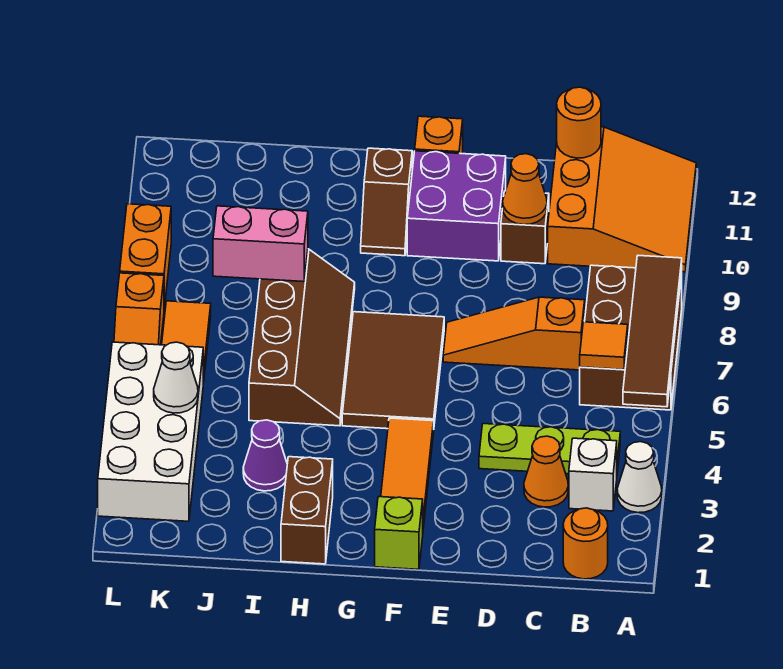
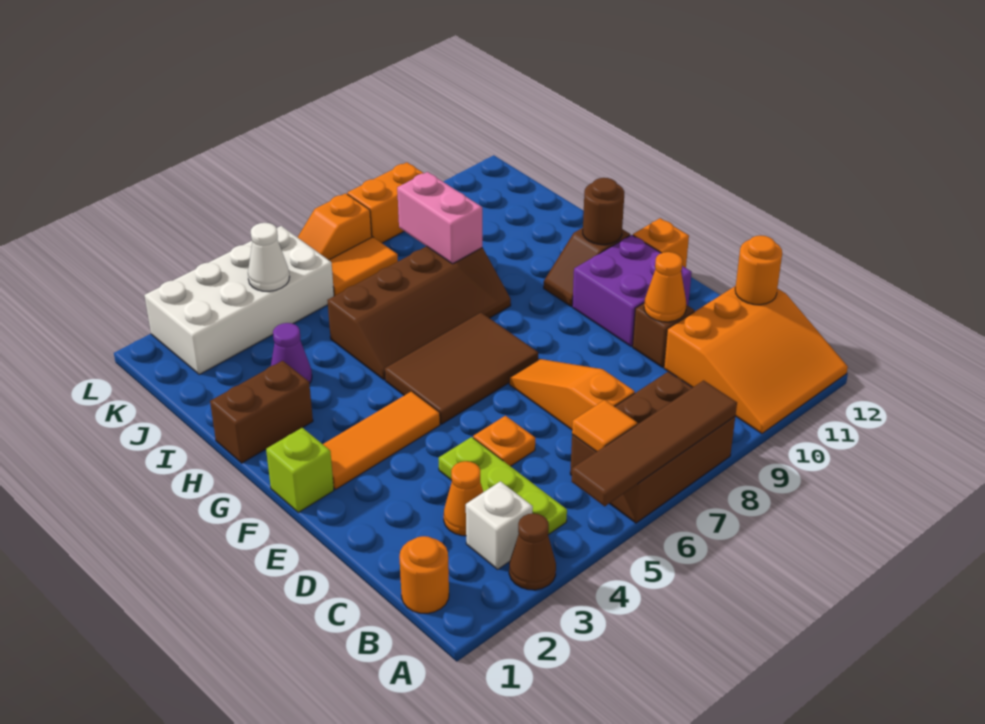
white 1x1 cone [617,442,662,513] -> brown 1x1 cone [509,513,556,590]
none -> orange 1x1 plate [473,416,535,466]
none -> brown 1x1 round brick [583,178,624,245]

